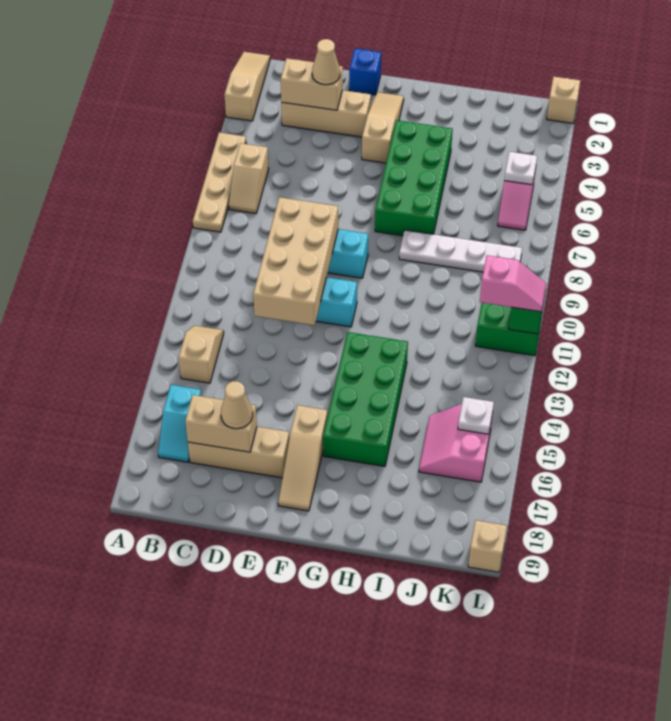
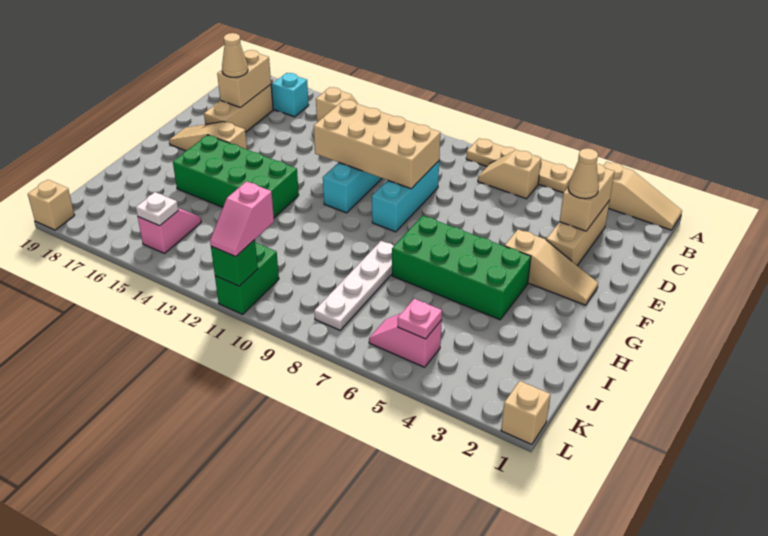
blue 1x1 brick [349,49,381,95] -> none
pink 2x2 slope [419,404,493,482] -> pink 1x2 slope [138,208,201,253]
white 1x1 plate [504,152,537,185] -> pink 1x1 plate [398,299,442,339]

